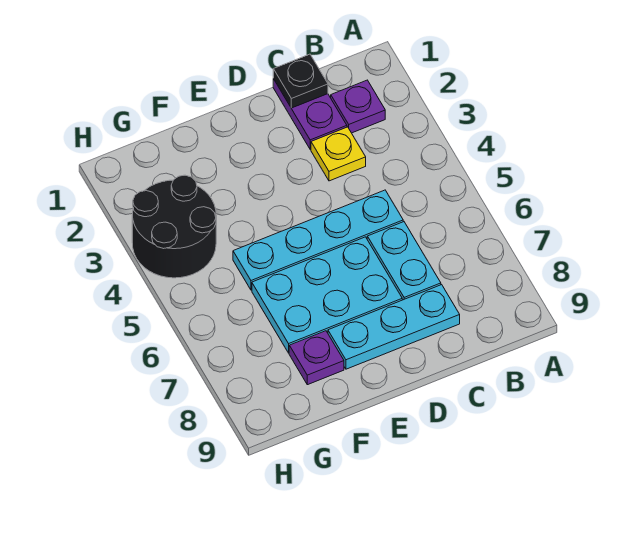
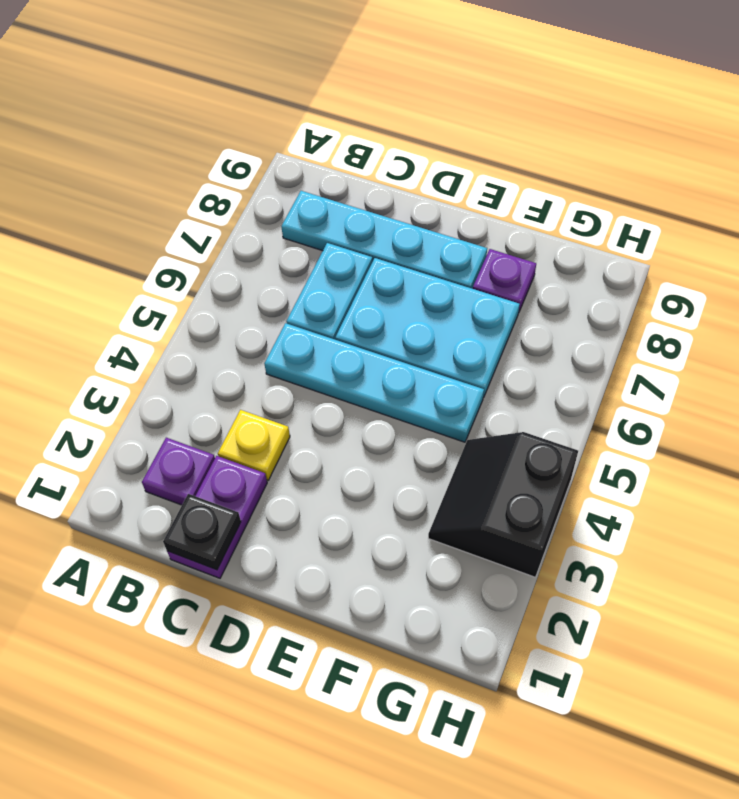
cyan 1x3 plate [328,285,460,369] -> cyan 1x4 plate [281,191,487,289]
black 2x2 round brick [132,175,216,278] -> black 2x2 slope [428,432,578,577]

